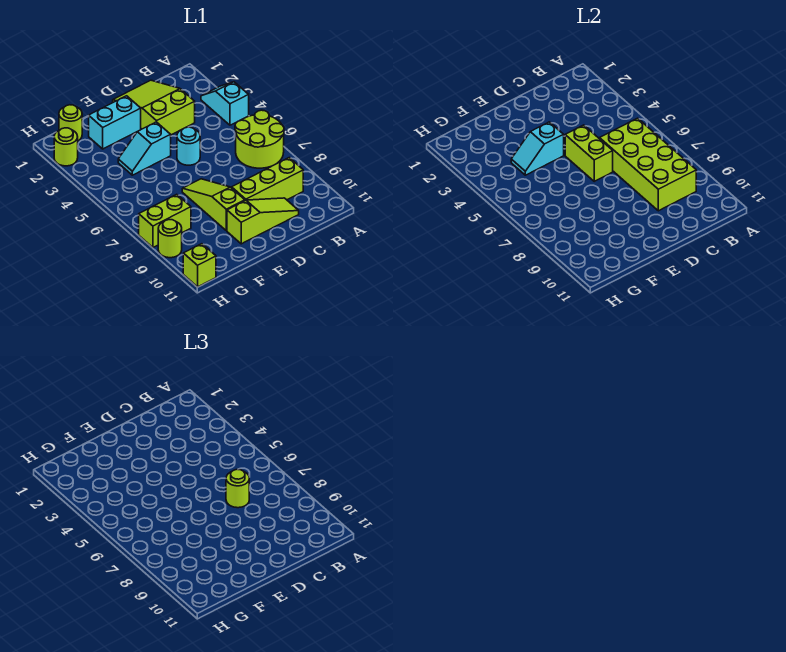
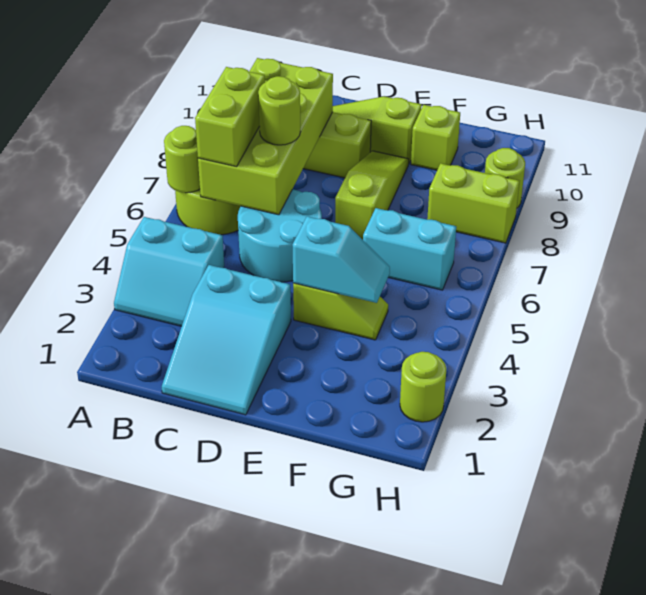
cyan 1x2 slope [201,82,249,125] -> cyan 2x2 slope [114,217,224,326]
lime 2x3 slope [113,80,195,135] -> cyan 2x3 slope [162,265,291,415]
cyan 1x1 round brick [177,127,200,165] -> cyan 2x2 round brick [238,189,322,282]
lime 1x2 brick [565,125,613,181] -> lime 1x2 brick moved to [195,67,265,167]
cyan 1x2 brick [89,96,141,149] -> cyan 1x2 brick moved to [363,208,456,290]
cyan 1x2 slope [118,122,171,175] -> lime 1x2 slope [293,283,388,340]
lime 1x3 slope [182,179,245,231] -> lime 1x3 slope turned to [335,151,409,240]
lime 1x1 round brick [59,105,82,141] -> lime 1x1 round brick moved to [164,126,200,193]
lime 1x1 brick [183,244,216,287] -> lime 1x1 brick moved to [411,105,460,170]

